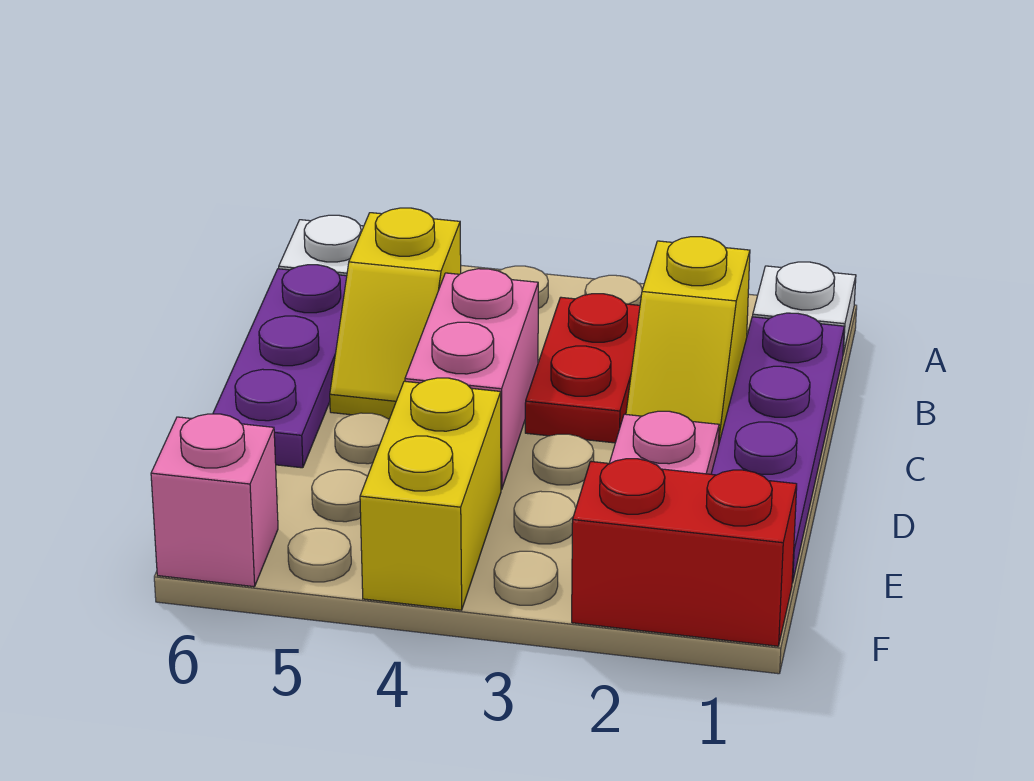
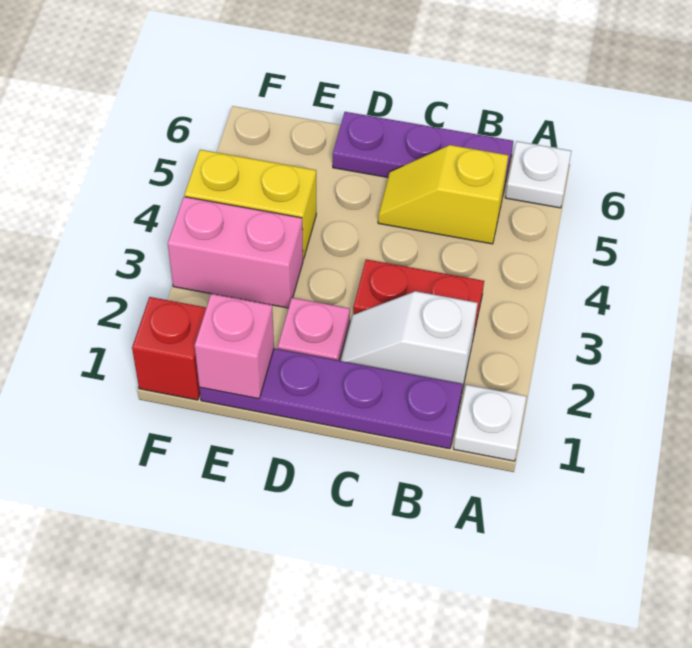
yellow 1x2 slope [626,237,750,442] -> white 1x2 slope [341,291,478,390]
pink 1x2 brick [405,269,538,489] -> pink 1x2 brick moved to [168,197,303,308]
red 1x2 brick [572,459,797,646] -> red 1x1 brick [132,297,206,400]
pink 1x1 brick [151,414,278,587] -> pink 1x1 brick moved to [195,294,274,399]

